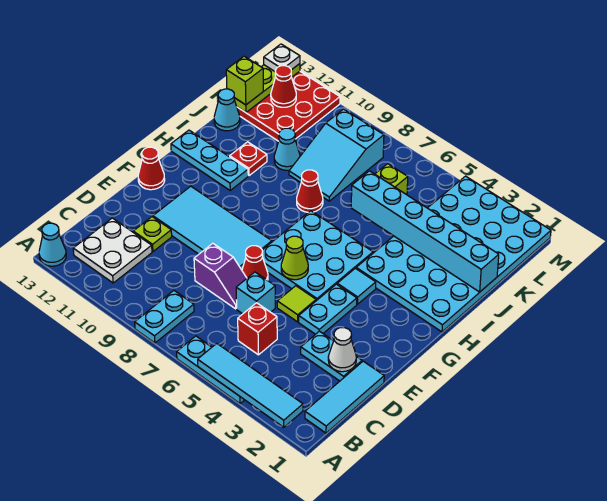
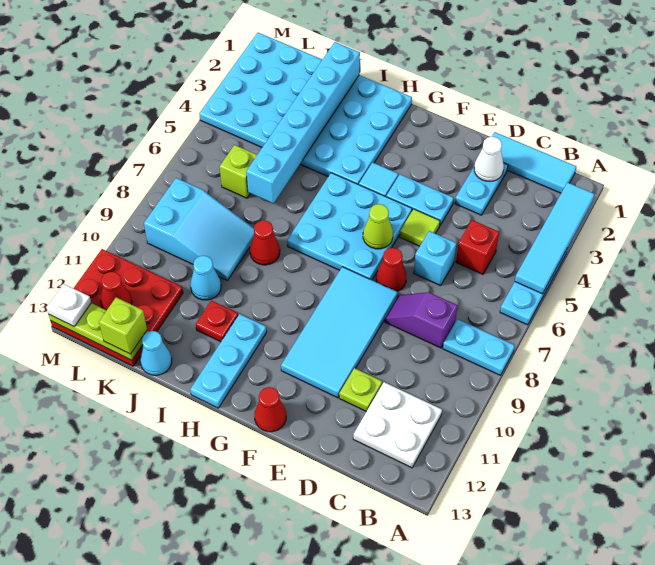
cyan 1x1 cone [39,223,66,266] -> none
purple 1x2 slope [194,243,247,309] -> purple 1x2 slope turned to [385,292,457,348]

